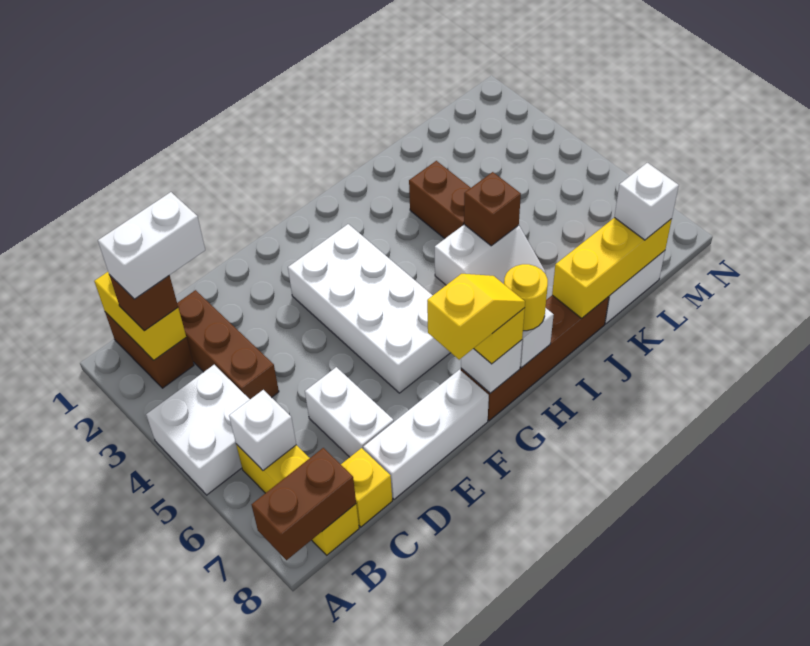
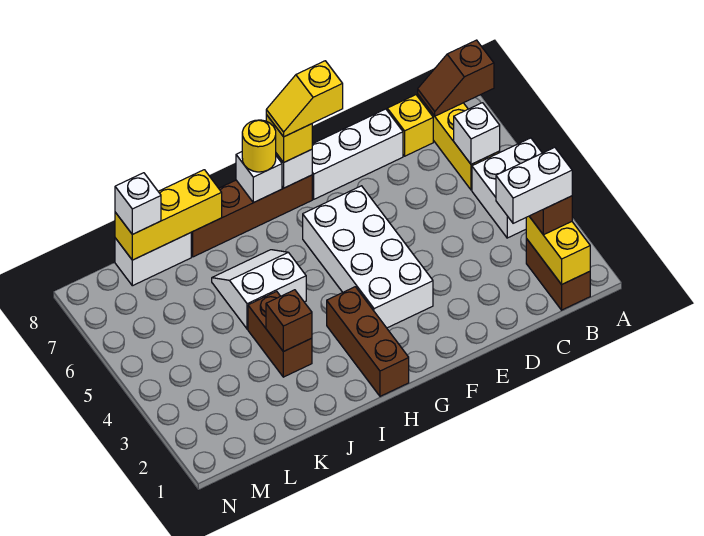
brown 1x2 brick [251,448,356,560] -> brown 1x2 slope [418,40,494,116]
brown 1x3 brick [177,290,279,399] -> brown 1x3 brick moved to [327,287,409,396]
white 1x2 brick [305,367,394,457] -> none
brown 1x1 brick [464,172,521,246] -> brown 1x1 brick moved to [266,290,312,352]

